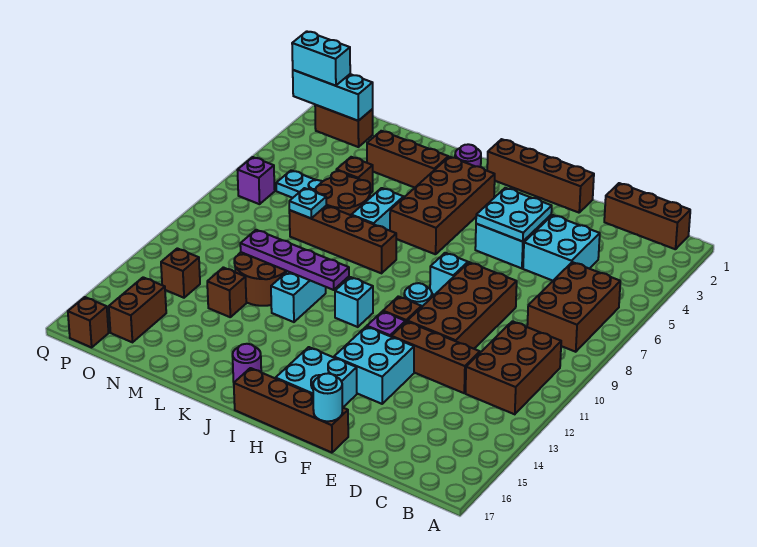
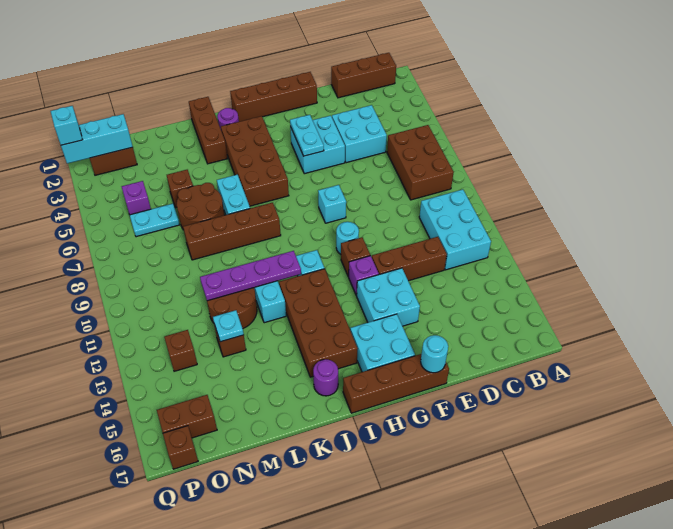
brown 2x3 brick [466,321,561,414] -> cyan 2x3 brick [419,189,491,270]
brown 2x4 brick [407,262,517,349] -> brown 2x4 brick moved to [279,269,358,377]
cyan 2x2 plate [476,188,552,242] -> cyan 1x2 plate [290,115,324,156]
brown 1x3 brick [367,131,448,188] -> brown 1x3 brick turned to [189,97,228,164]
cyan 1x1 plate [289,188,326,218] -> cyan 1x1 plate moved to [213,310,244,342]
brown 1x2 brick [109,277,166,342] -> brown 1x2 brick turned to [157,395,217,438]
cyan 1x2 brick [292,31,350,86] -> cyan 1x1 brick [51,106,82,145]
purple 1x1 brick [238,157,275,204] -> purple 1x1 brick moved to [122,181,151,215]

